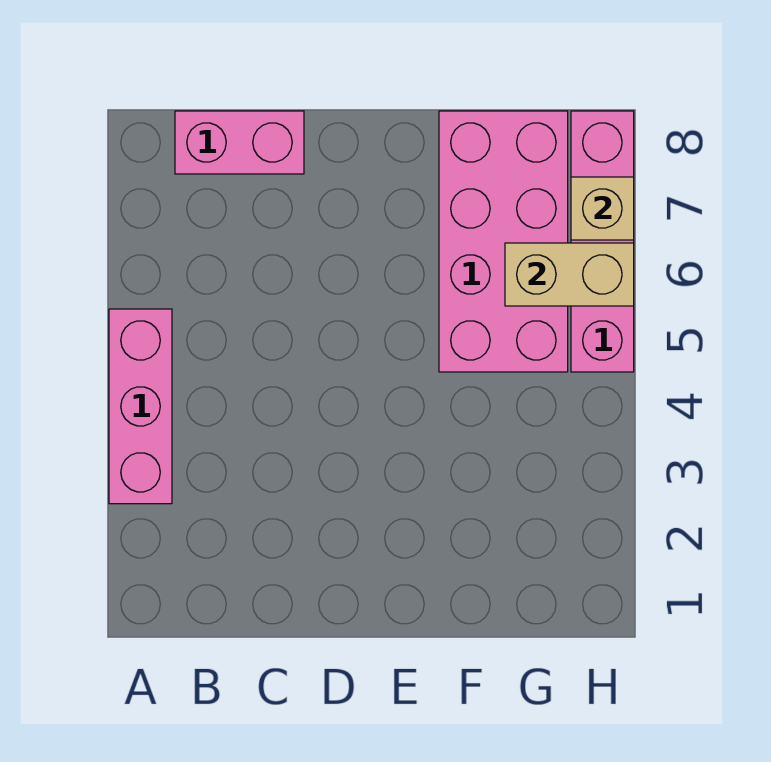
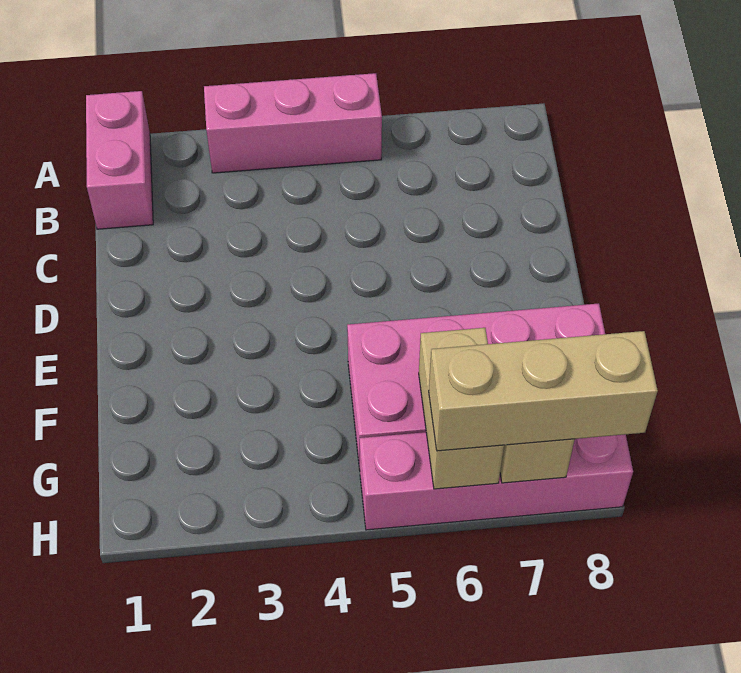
pink 1x2 brick [175,111,304,174] -> pink 1x2 brick moved to [86,91,153,229]
none -> tan 1x3 brick [429,331,658,451]

